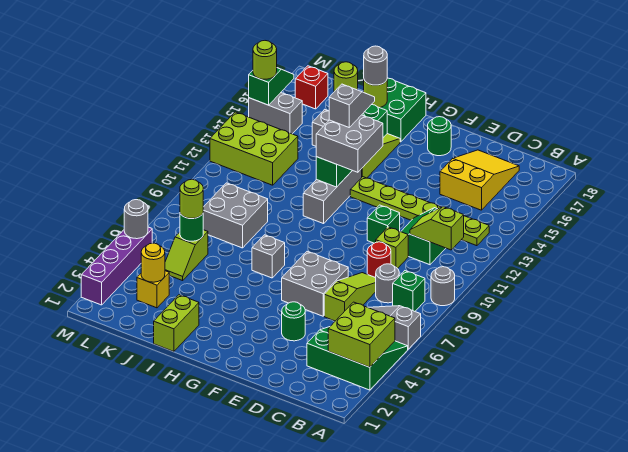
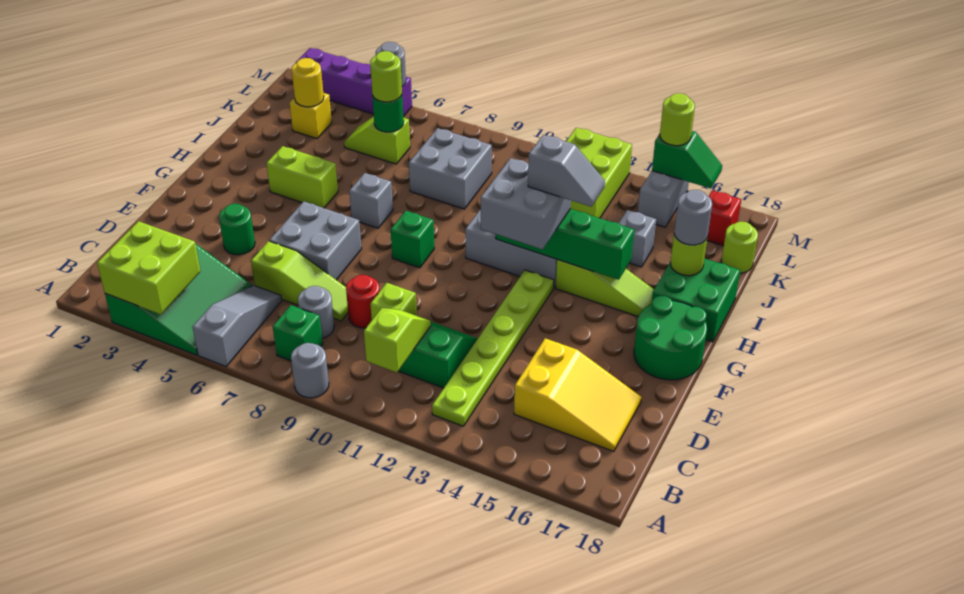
green 1x1 brick [367,205,400,243] -> green 1x1 brick moved to [391,211,434,268]
green 1x1 round brick [428,117,451,156] -> green 2x2 round brick [634,296,707,380]
lime 1x2 brick [154,295,199,352] -> lime 1x2 brick moved to [266,146,338,208]

